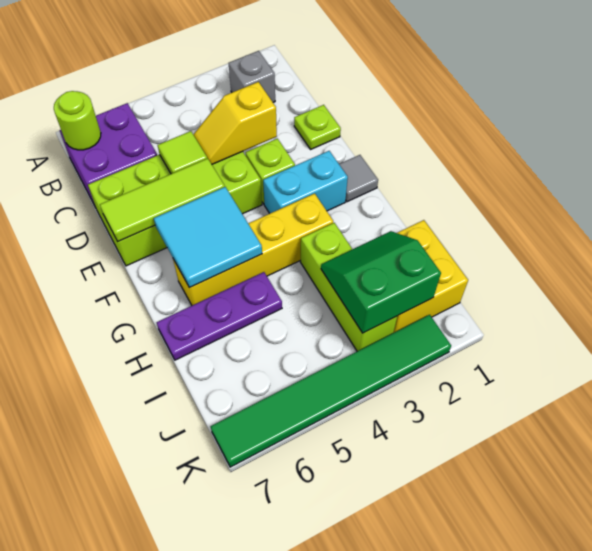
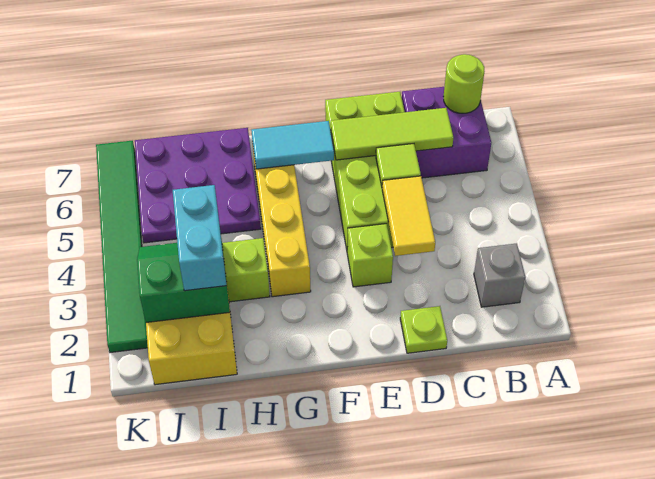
yellow 1x2 slope [193,82,277,164] -> yellow 1x2 tile [382,176,435,256]
lime 1x3 tile [100,158,225,242] -> lime 1x3 tile turned to [331,108,453,160]
grey 1x1 tile [339,155,378,202] -> none
cyan 1x2 brick [263,151,348,214] -> cyan 1x2 brick moved to [173,185,226,291]
cyan 2x2 tile [154,187,262,288] -> cyan 1x2 tile [251,121,334,169]
purple 1x3 plate [157,272,282,360] -> purple 3x3 plate [135,128,261,243]
green 2x2 slope [321,231,441,333] -> green 2x2 slope turned to [137,240,230,322]

